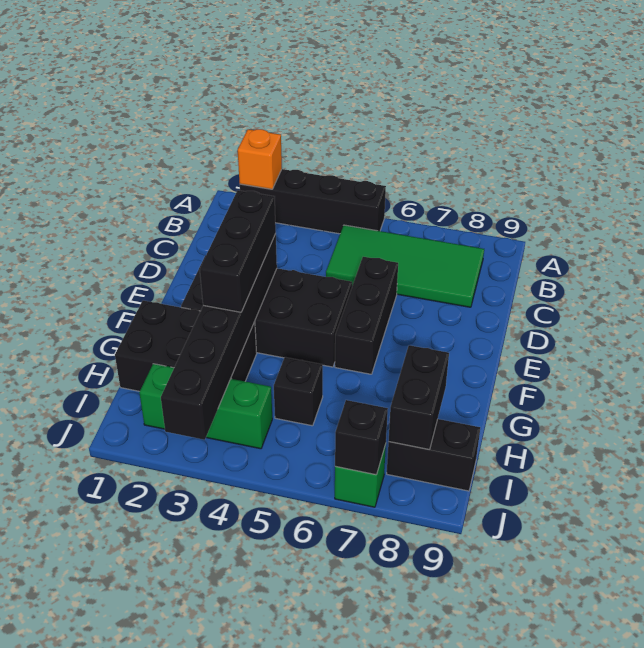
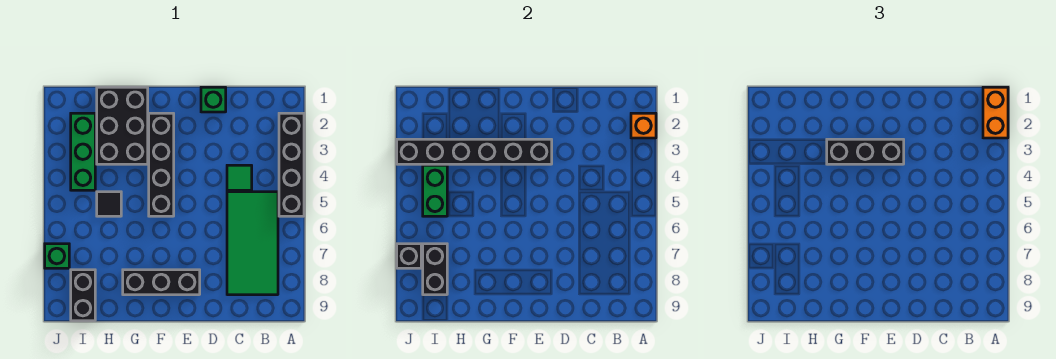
none -> orange 1x2 brick [983,87,1008,138]
none -> green 1x1 tile [227,165,252,190]
none -> green 1x1 brick [201,87,226,112]
black 1x3 brick [335,257,398,374] -> black 1x3 brick moved to [123,270,200,295]
black 2x4 brick [181,256,352,367] -> black 1x4 brick [149,113,174,216]
black 1x1 brick [274,357,323,426] -> black 1x1 tile [97,192,121,216]
black 1x2 brick [389,345,449,449] -> black 1x2 brick turned to [423,244,447,295]
none -> green 1x2 brick [423,165,447,216]

